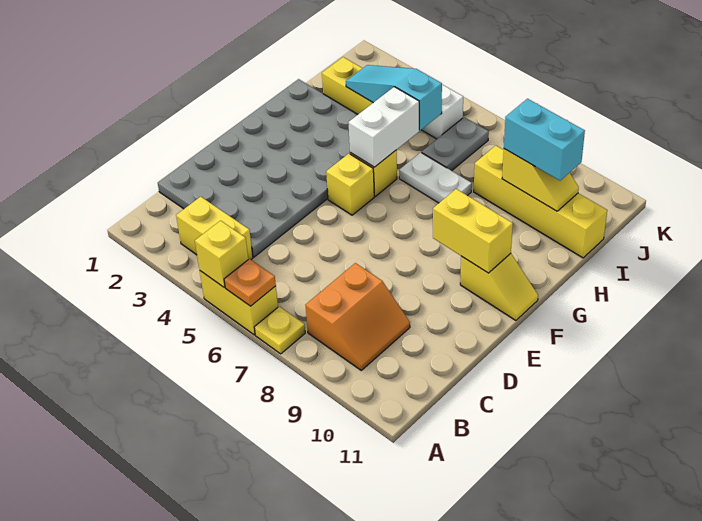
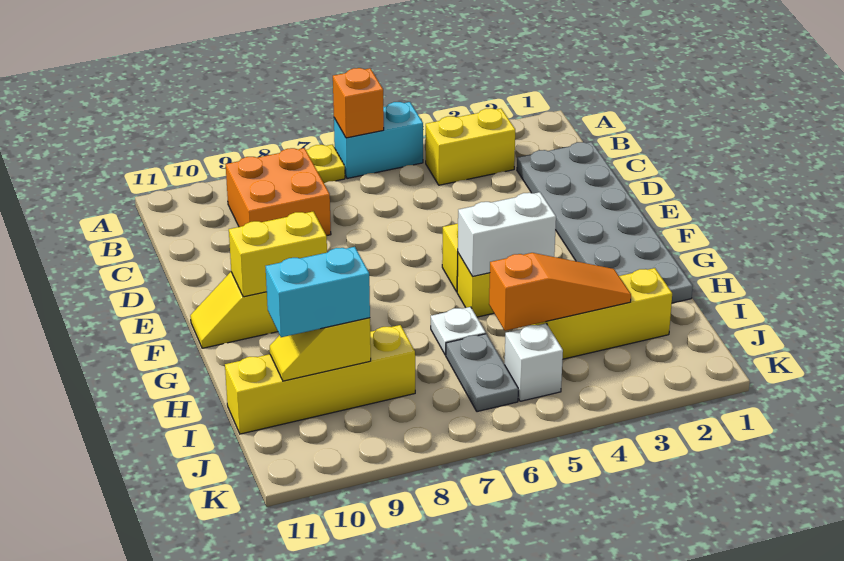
yellow 1x2 brick [200,271,278,335] -> cyan 1x2 brick [334,102,423,179]
yellow 1x1 brick [195,221,248,287] -> none
orange 1x1 plate [224,259,276,306] -> orange 1x1 brick [333,68,384,138]
orange 2x2 slope [305,263,410,370] -> orange 2x2 brick [226,148,331,236]
grey 4x6 plate [158,79,358,257] -> grey 2x6 plate [517,142,693,303]
white 1x2 brick [349,87,419,167] -> white 1x2 brick turned to [458,192,556,276]
white 1x2 plate [399,152,472,203] -> white 1x1 plate [431,307,486,355]
cyan 1x3 slope [346,65,442,130] -> orange 1x3 slope [489,253,631,331]

